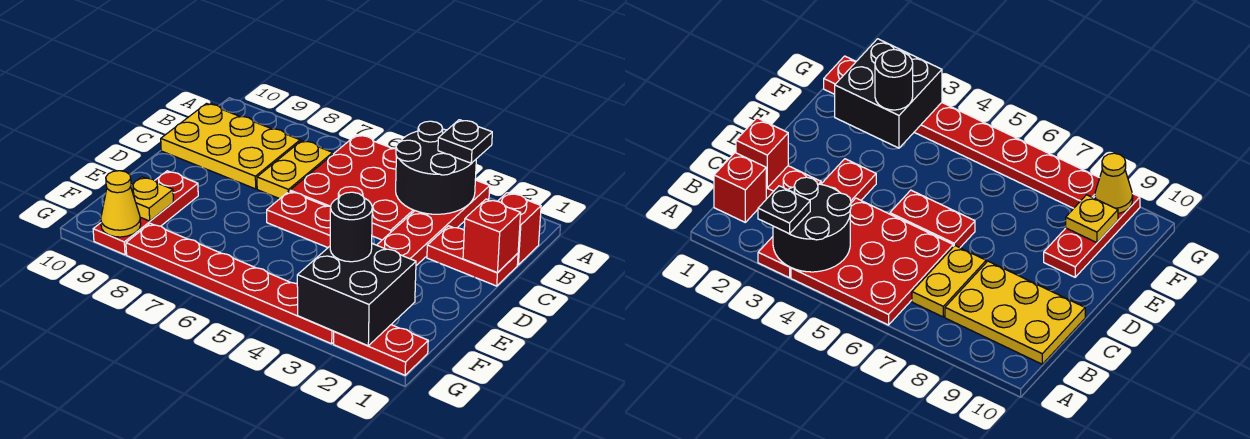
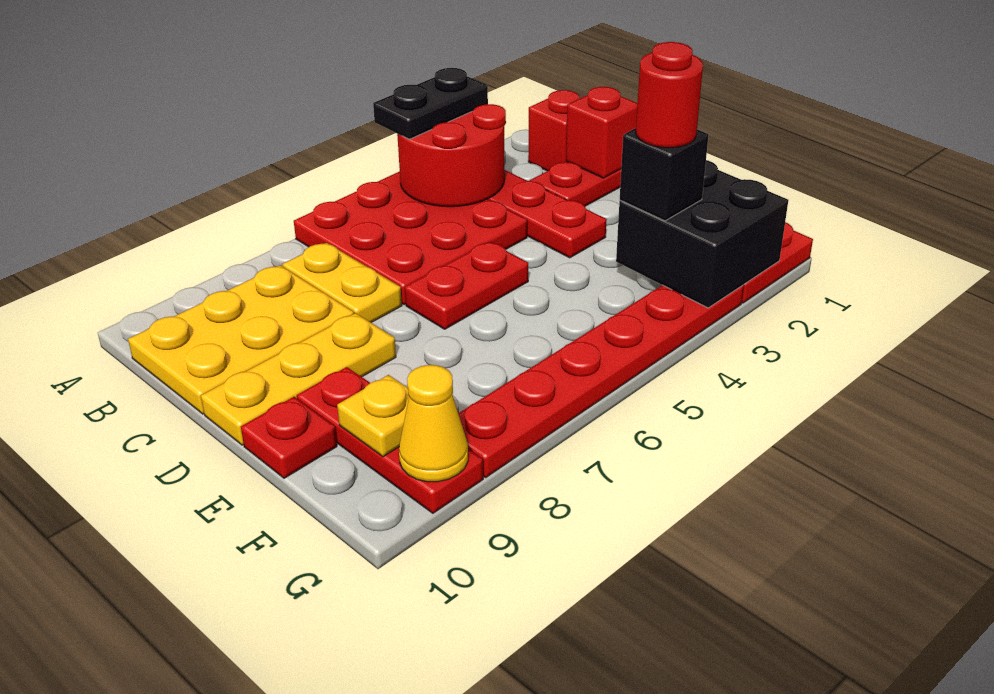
black 2x2 round brick [396,121,476,214] -> red 2x2 round brick [397,104,506,207]
black 1x1 plate [438,120,492,163] -> black 1x2 plate [373,68,488,139]
none -> yellow 1x3 plate [201,313,396,445]
none -> red 1x1 plate [241,397,337,478]
black 1x1 round brick [330,192,372,262] -> black 1x1 brick [620,128,709,221]
none -> red 1x1 round brick [636,42,703,148]

